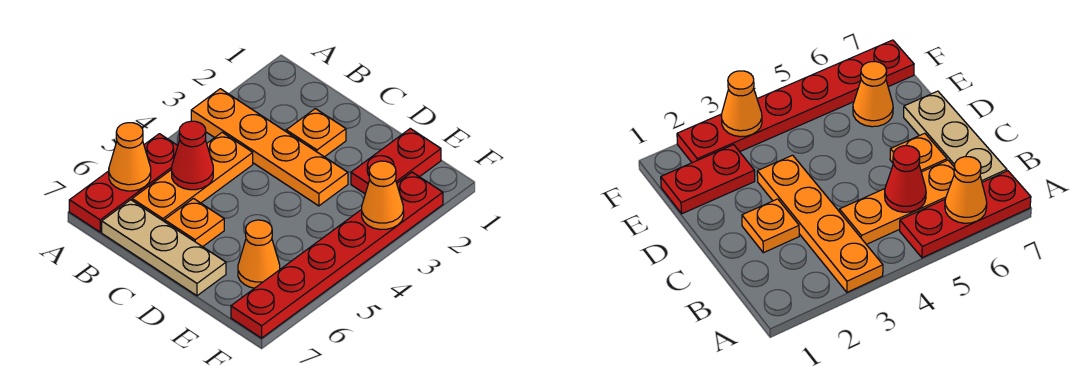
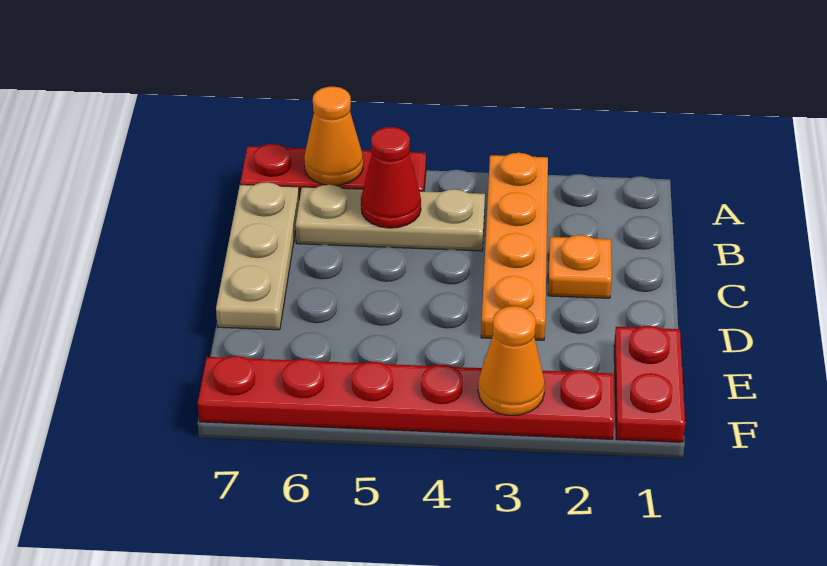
orange 1x3 plate [132,132,253,221] -> tan 1x3 plate [296,185,485,251]
orange 1x1 plate [164,199,224,247] -> none
red 1x2 plate [351,129,441,194] -> red 1x2 plate turned to [614,326,685,442]
orange 1x1 cone [238,220,280,288] -> none

